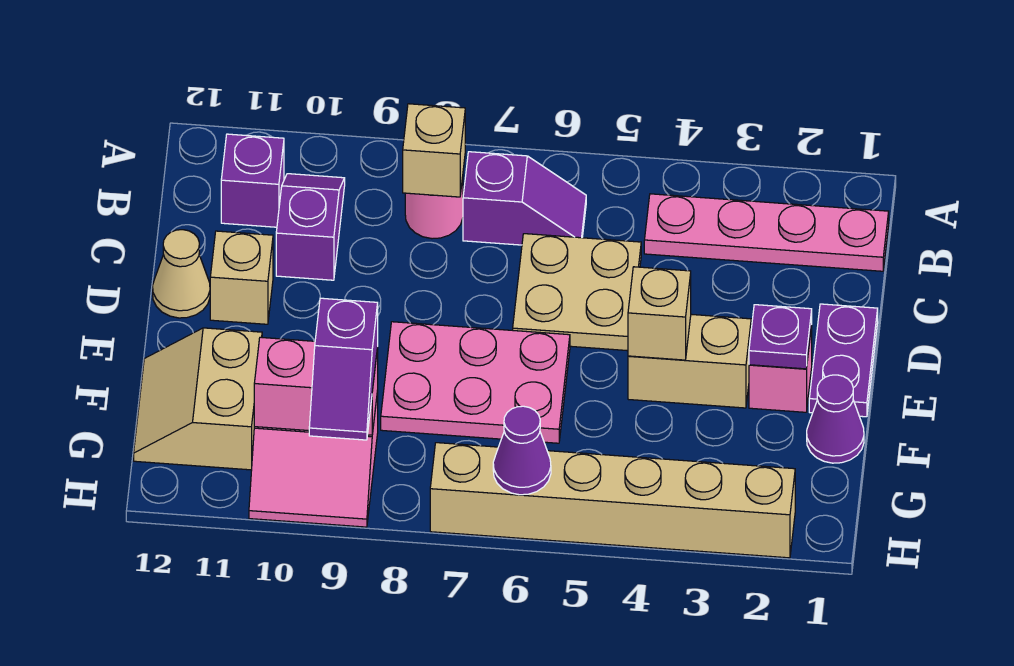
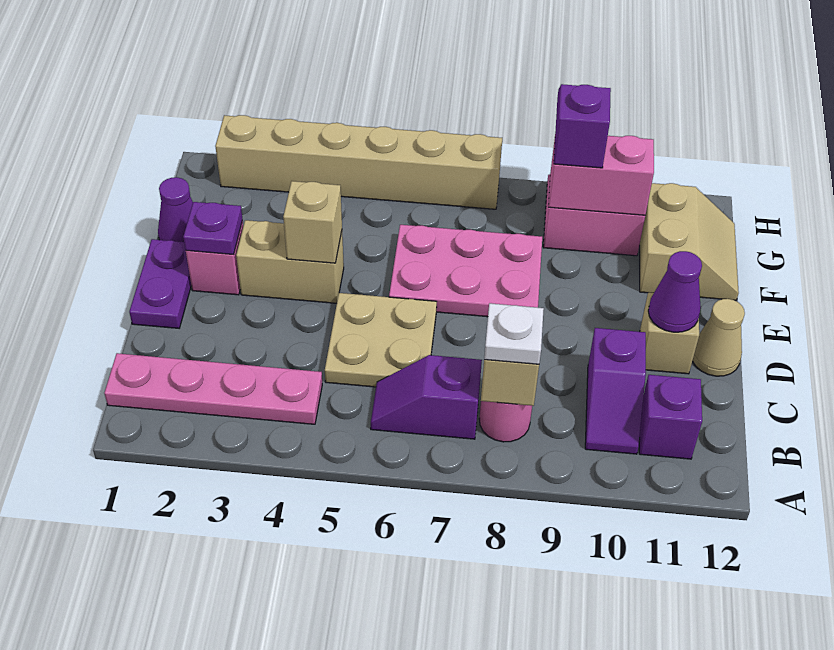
none -> white 1x1 plate [484,303,544,364]
purple 1x1 cone [493,406,551,495] -> purple 1x1 cone moved to [648,251,702,332]

